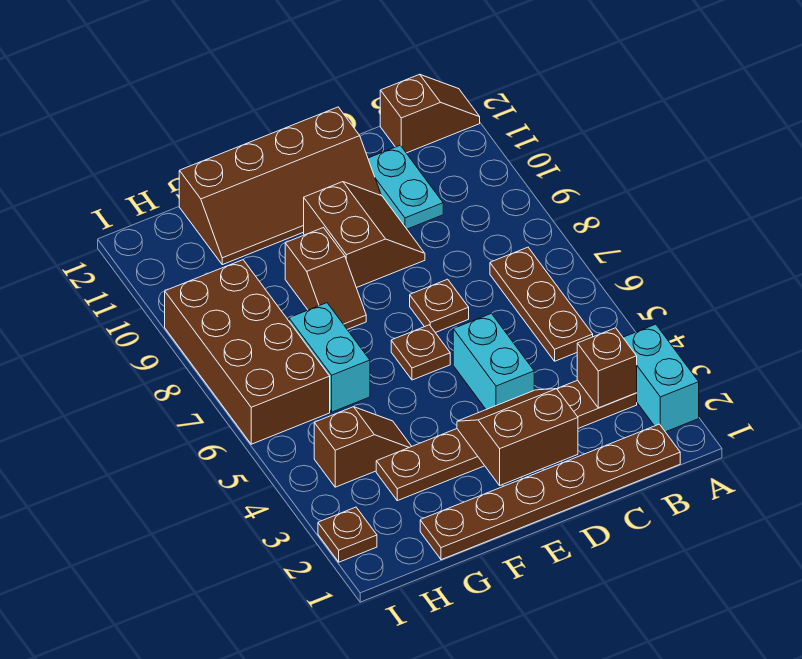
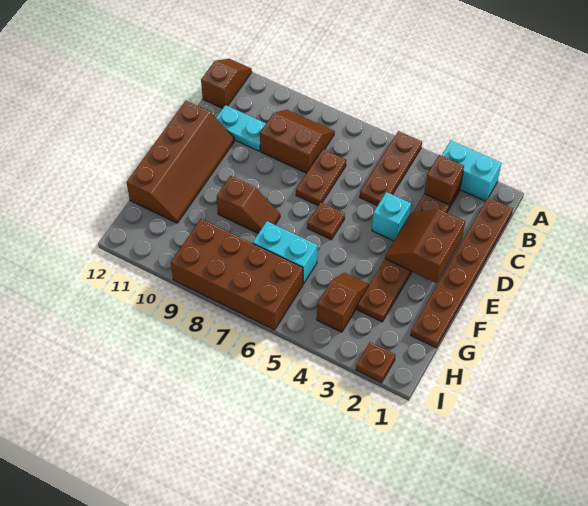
brown 1x3 plate [490,247,593,361] -> brown 1x3 plate turned to [360,131,422,206]
cyan 1x2 brick [453,313,534,409] -> cyan 1x1 brick [372,192,411,241]
brown 1x1 plate [410,279,469,333] -> brown 1x2 plate [296,149,346,205]
brown 2x2 slope [304,182,425,288] -> brown 2x2 slope moved to [260,110,335,173]

